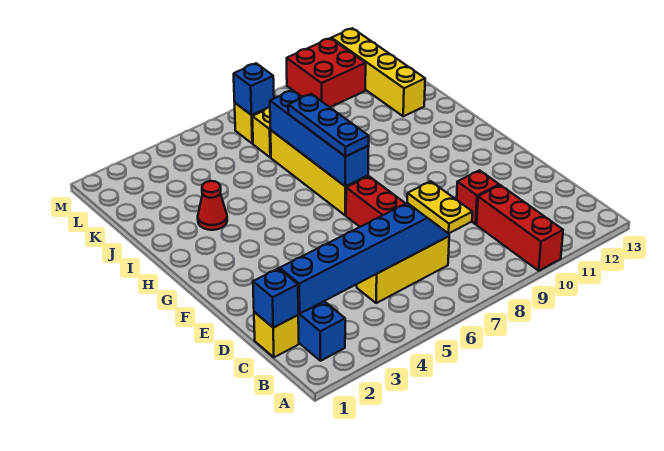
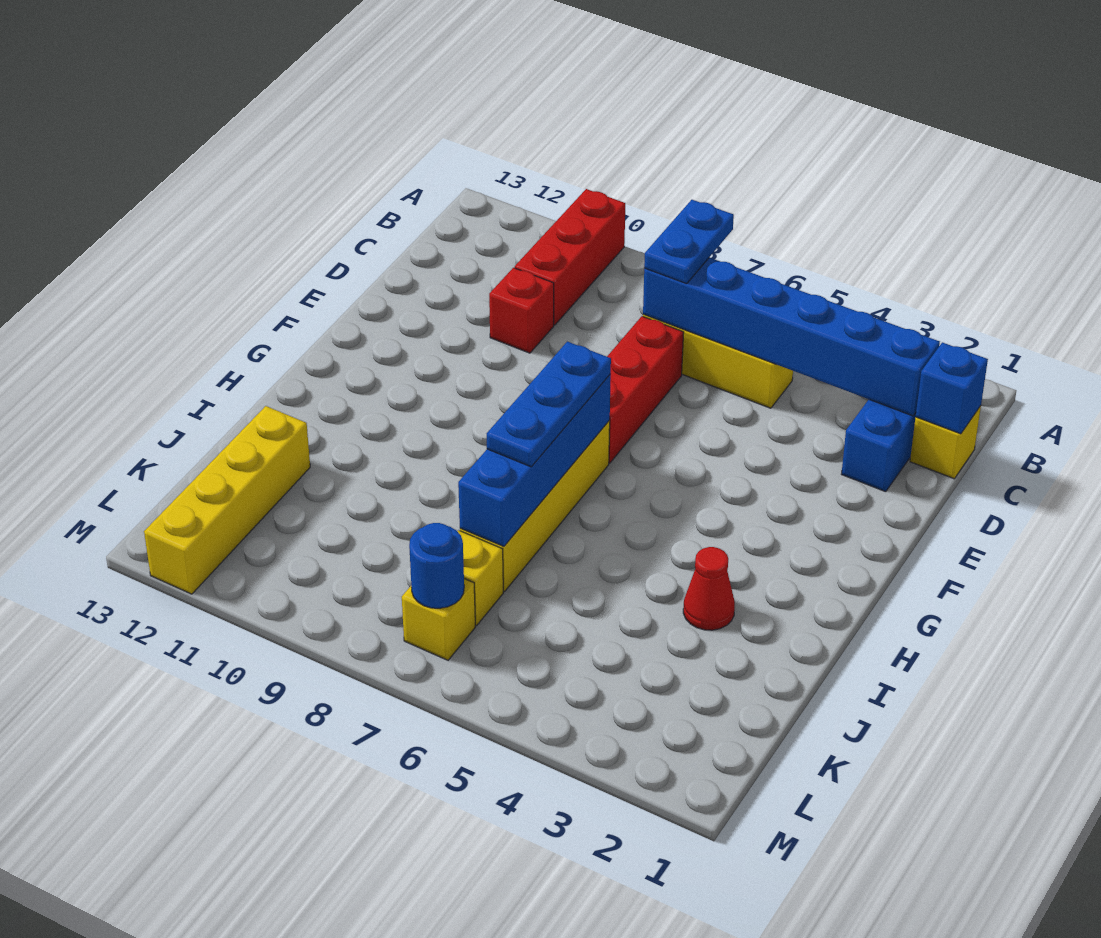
yellow 1x2 plate [407,181,472,233] -> blue 1x2 plate [644,200,734,284]
blue 1x1 brick [234,63,274,115] -> blue 1x1 round brick [409,523,464,608]
red 2x2 brick [287,38,366,107] -> none

